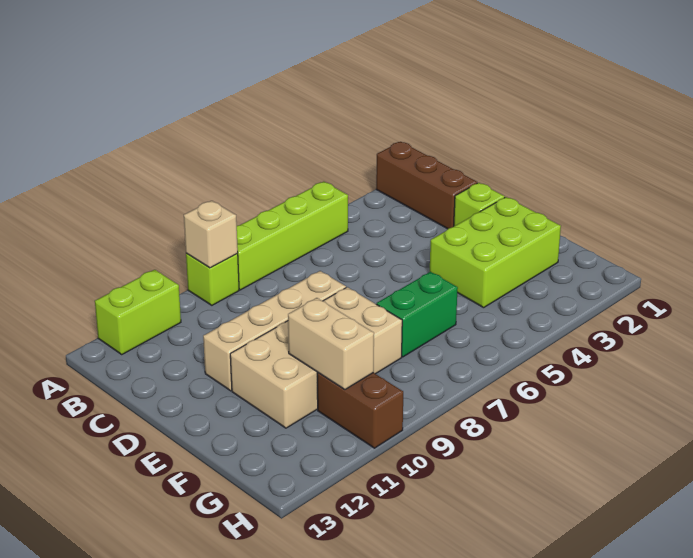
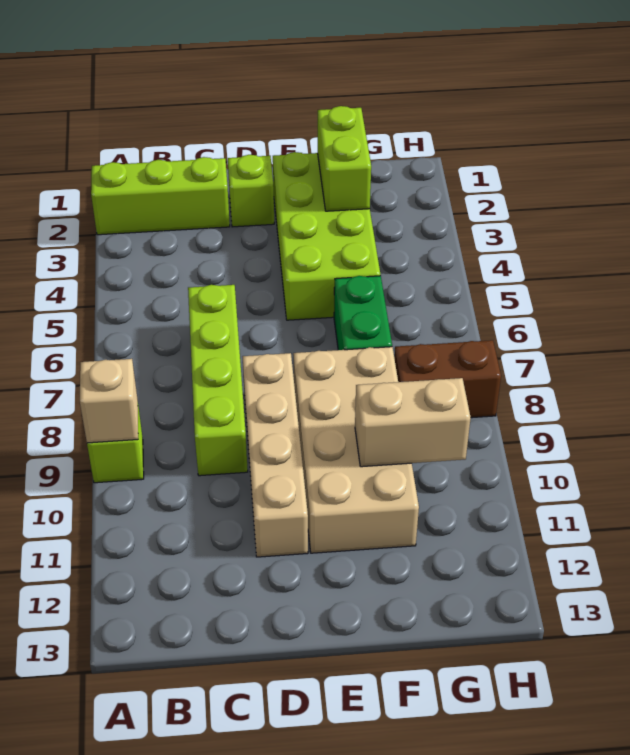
brown 1x3 brick [376,142,477,229] -> lime 1x3 brick [91,157,230,235]
lime 1x4 brick [237,182,348,290] -> lime 1x4 brick moved to [188,285,248,476]
lime 1x2 brick [95,270,181,354] -> lime 1x2 brick moved to [318,106,371,211]
lime 2x3 brick [430,197,561,308] -> lime 2x4 brick [273,152,381,320]
brown 1x2 brick [317,372,403,448] -> brown 1x2 brick moved to [394,340,501,418]

